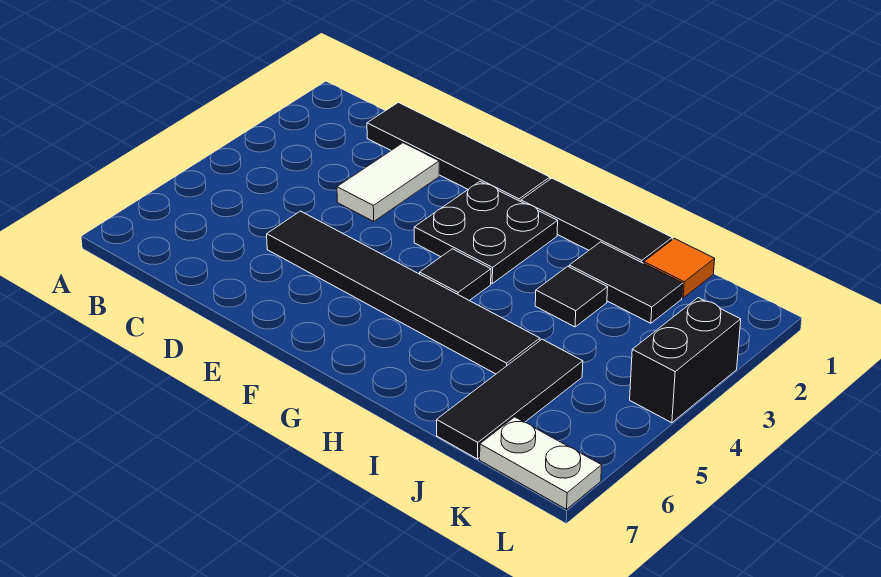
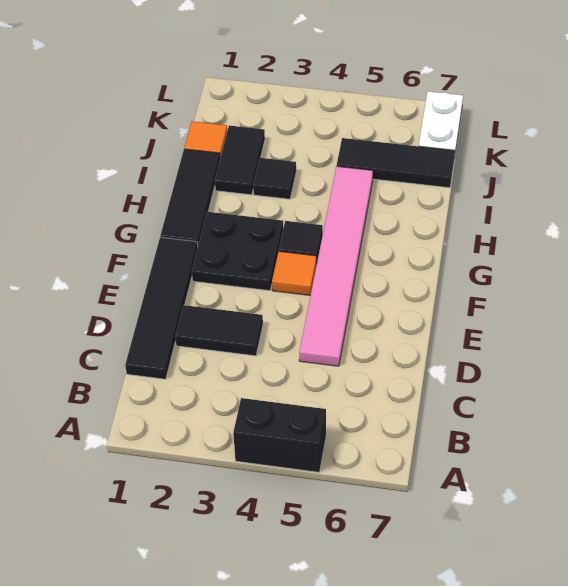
white 1x2 tile [337,143,439,221] -> black 1x2 tile [175,305,263,356]
black 1x6 tile [267,211,540,374] -> pink 1x6 tile [299,166,373,366]
none -> orange 1x1 tile [272,251,317,296]
black 1x2 brick [630,298,741,423] -> black 1x2 brick moved to [233,398,326,472]

